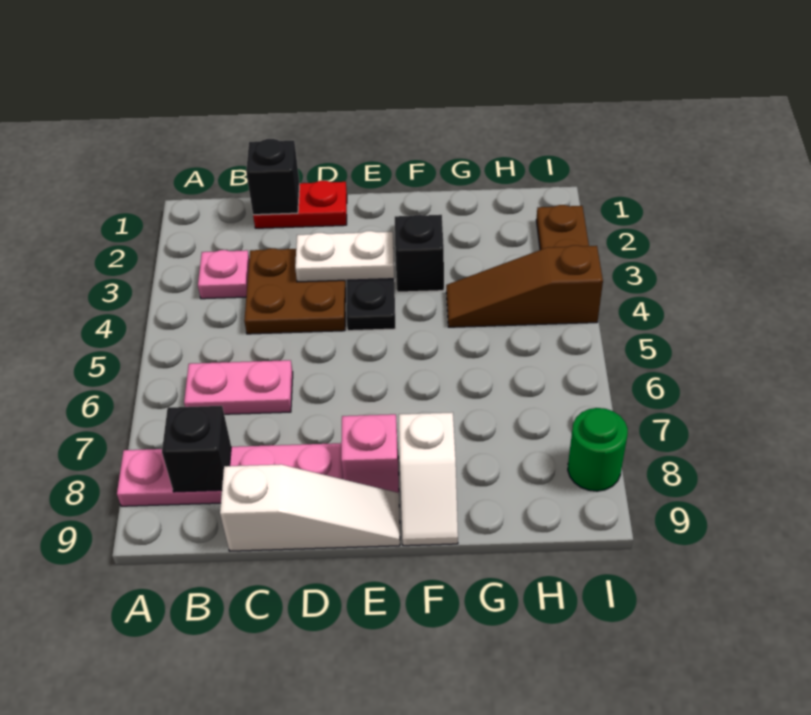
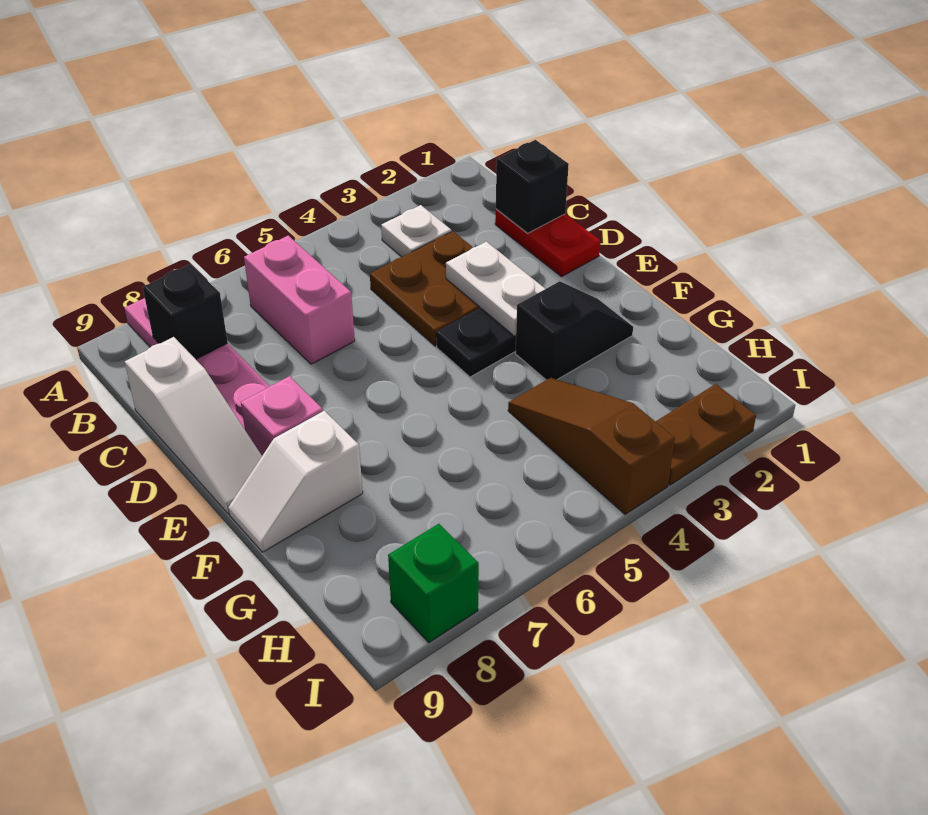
pink 1x1 plate [198,250,249,299] -> white 1x1 plate [381,205,452,257]
pink 1x2 plate [184,360,293,414] -> pink 1x2 brick [244,236,355,364]
green 1x1 round brick [568,408,628,491] -> green 1x1 brick [388,524,479,643]

